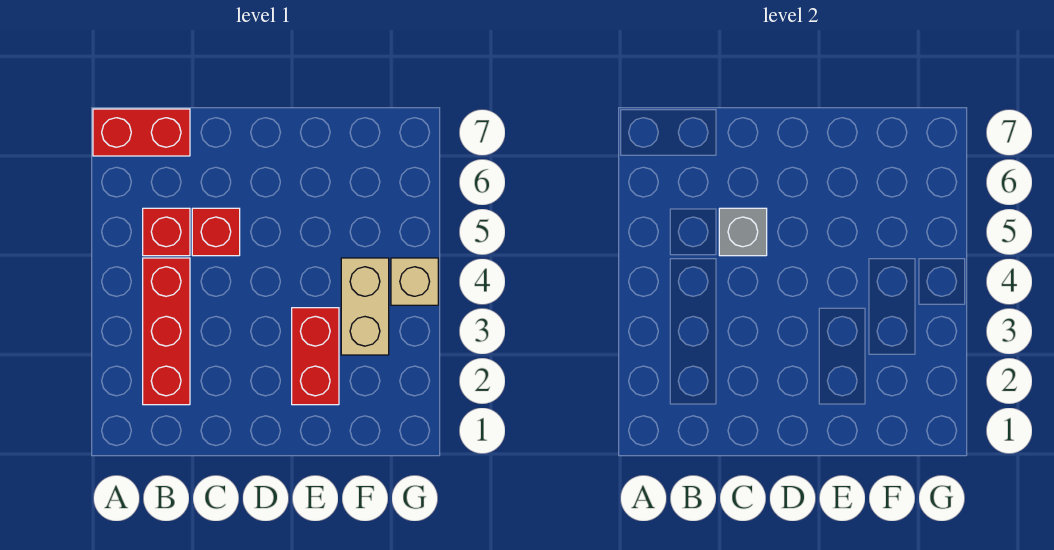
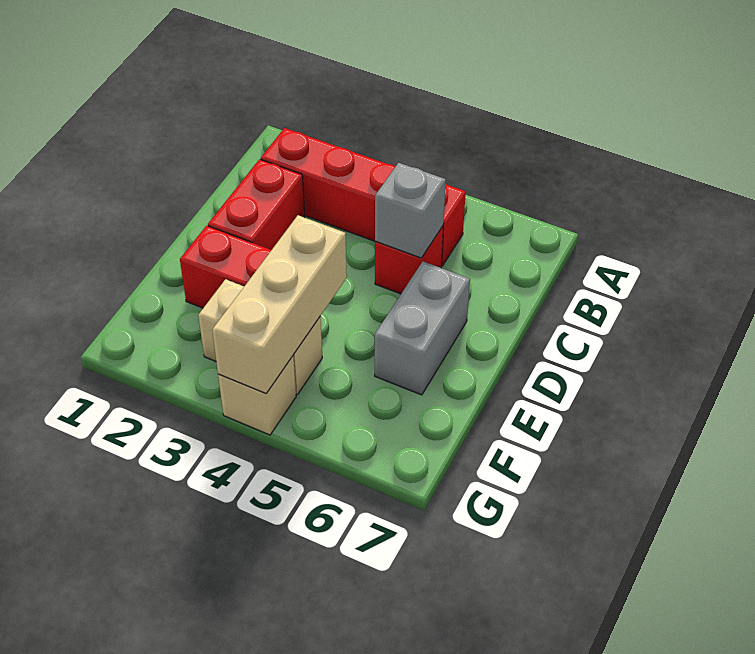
red 1x2 brick [93,109,190,156] -> red 1x2 brick moved to [208,159,305,250]
none -> grey 1x2 brick [375,262,470,395]
none -> tan 1x3 brick [212,215,347,394]

